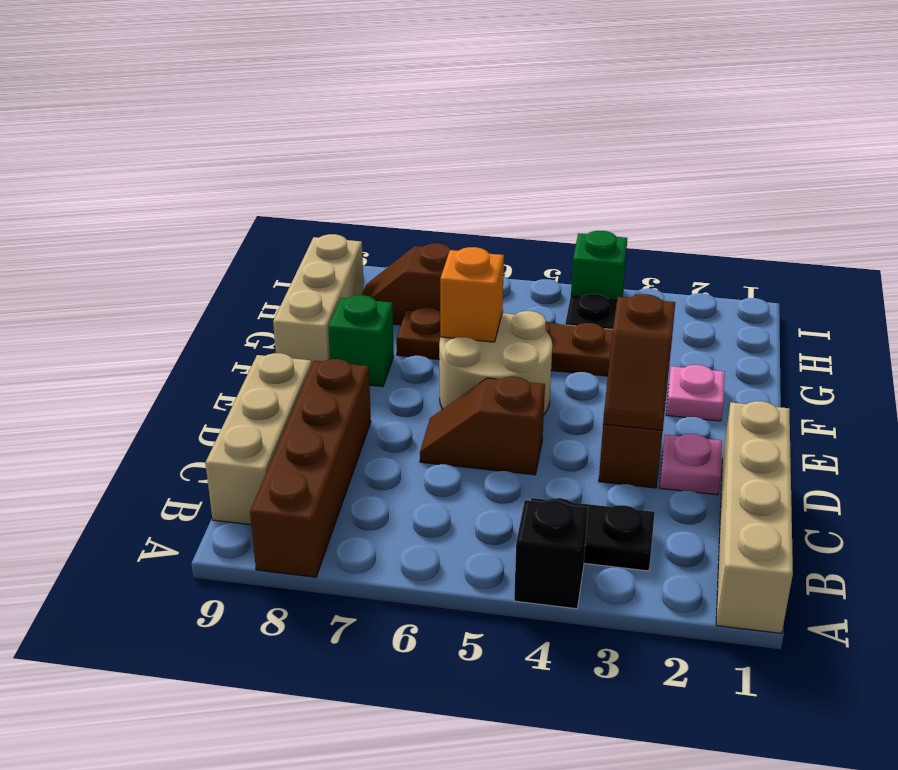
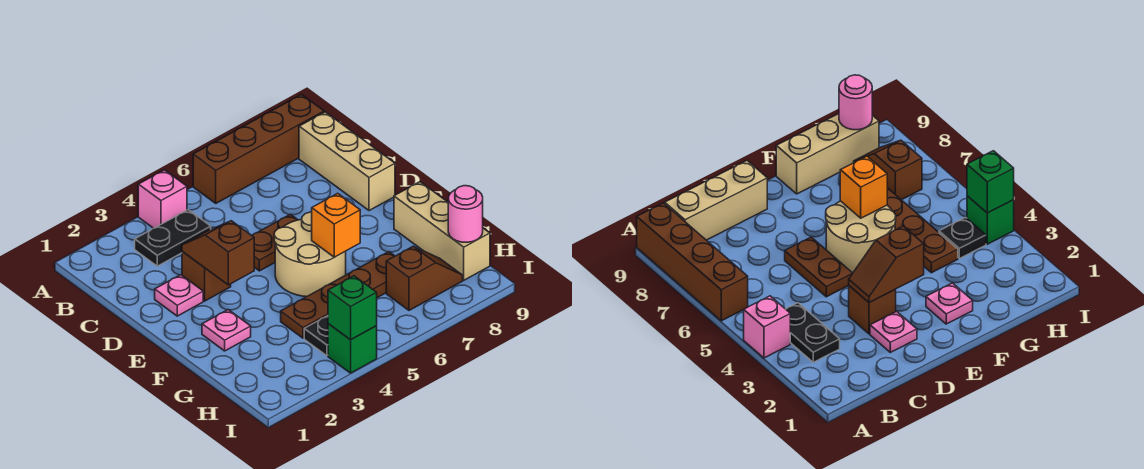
tan 1x4 brick [716,401,793,633] -> none
black 1x1 brick [514,500,588,609] -> pink 1x1 brick [138,170,187,228]
brown 1x4 brick [250,359,371,577] -> brown 1x4 brick turned to [193,95,324,203]
brown 1x2 slope [420,377,545,475] -> brown 1x2 plate [252,214,298,271]
green 1x1 brick [328,295,394,387] -> green 1x1 brick moved to [328,276,377,340]
none -> pink 1x1 round brick [448,186,483,242]

